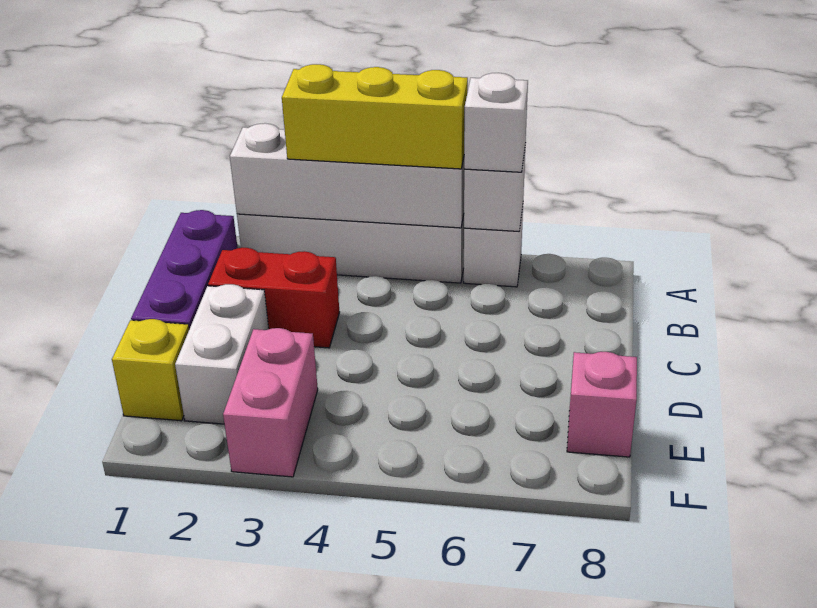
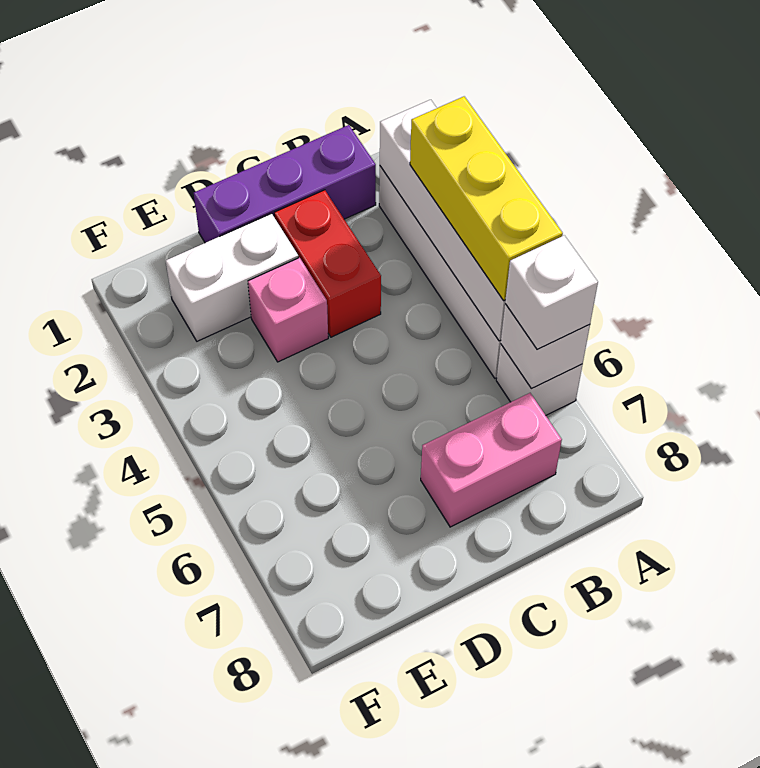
yellow 1x1 brick [112,319,189,421] -> none
pink 1x2 brick [223,328,318,477] -> pink 1x2 brick moved to [421,393,562,527]
pink 1x1 brick [567,352,637,457] -> pink 1x1 brick moved to [248,258,328,362]

